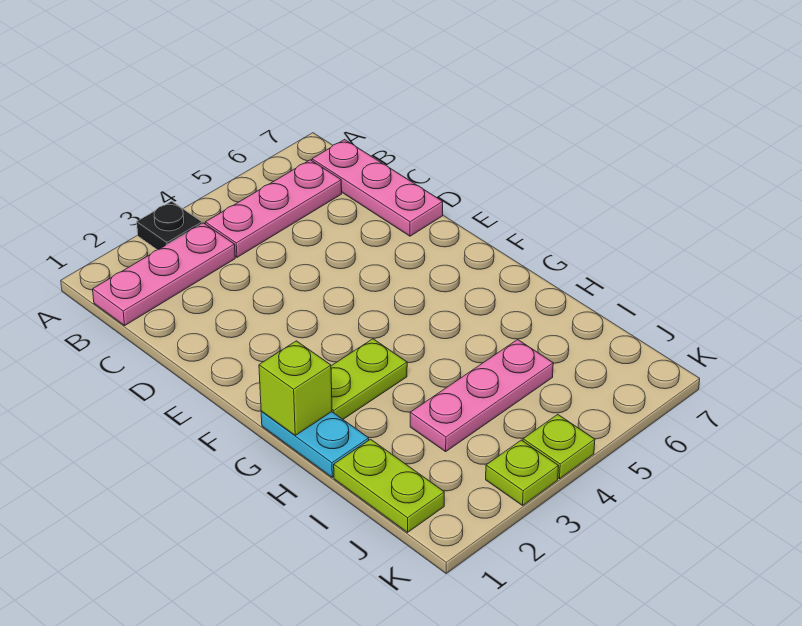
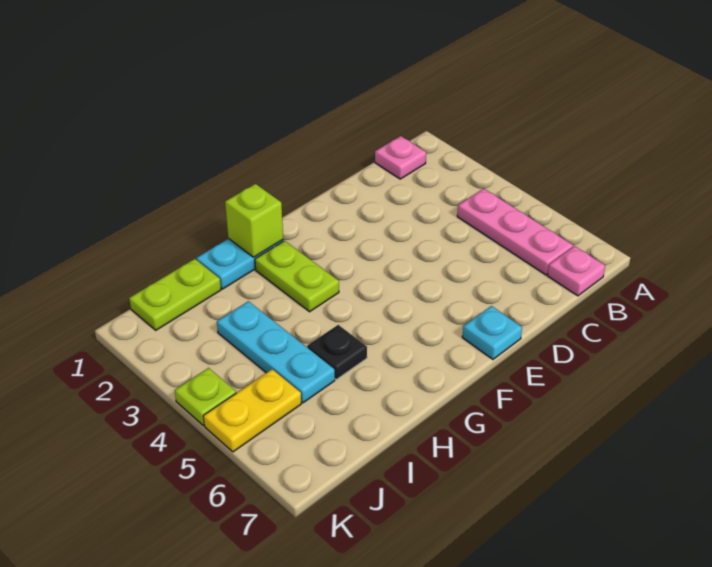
black 1x1 plate [137,201,202,250] -> black 1x1 plate moved to [307,325,367,379]
pink 1x3 plate [93,223,235,326] -> pink 1x1 plate [375,136,426,179]
pink 1x3 plate [312,140,443,236] -> pink 1x1 plate [547,246,605,296]
none -> cyan 1x1 plate [462,306,522,359]
pink 1x3 plate [410,340,553,452] -> cyan 1x3 plate [217,301,335,403]
none -> yellow 1x2 plate [203,369,301,452]
lime 1x1 plate [486,440,558,505] -> none

